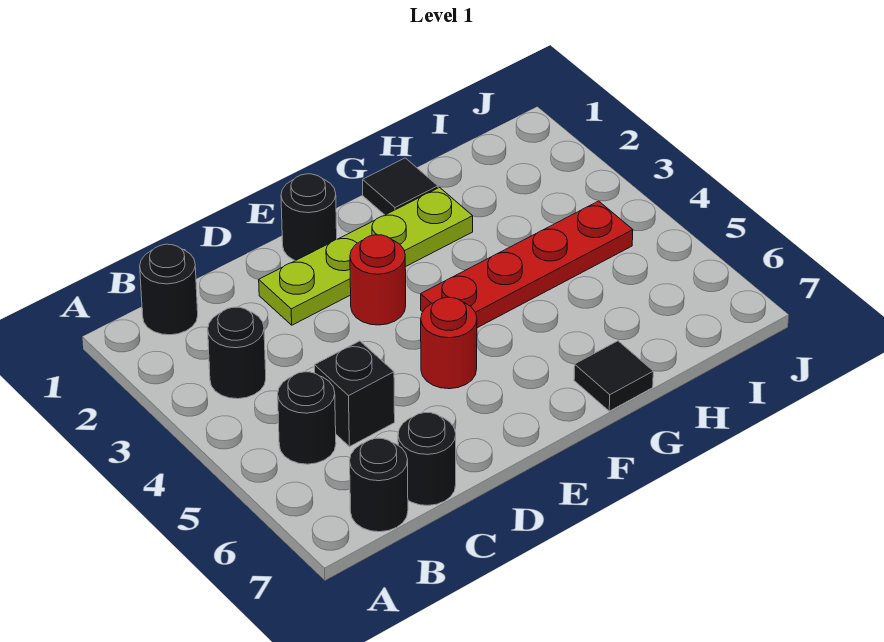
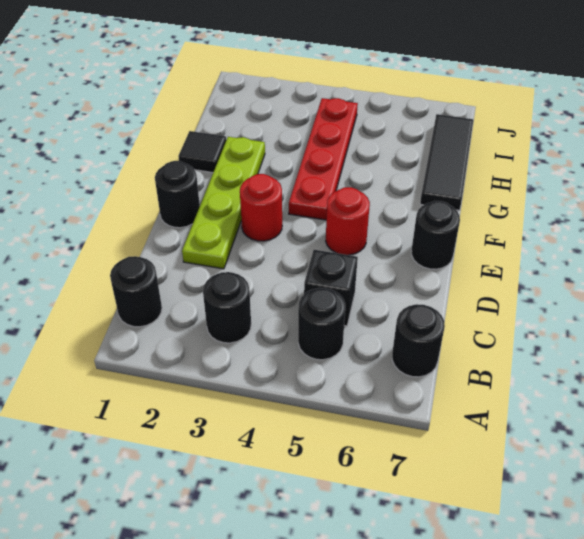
black 1x1 round brick [398,413,456,506] -> black 1x1 round brick moved to [411,201,460,269]
black 1x1 tile [574,341,653,411] -> black 1x3 tile [420,114,473,210]

